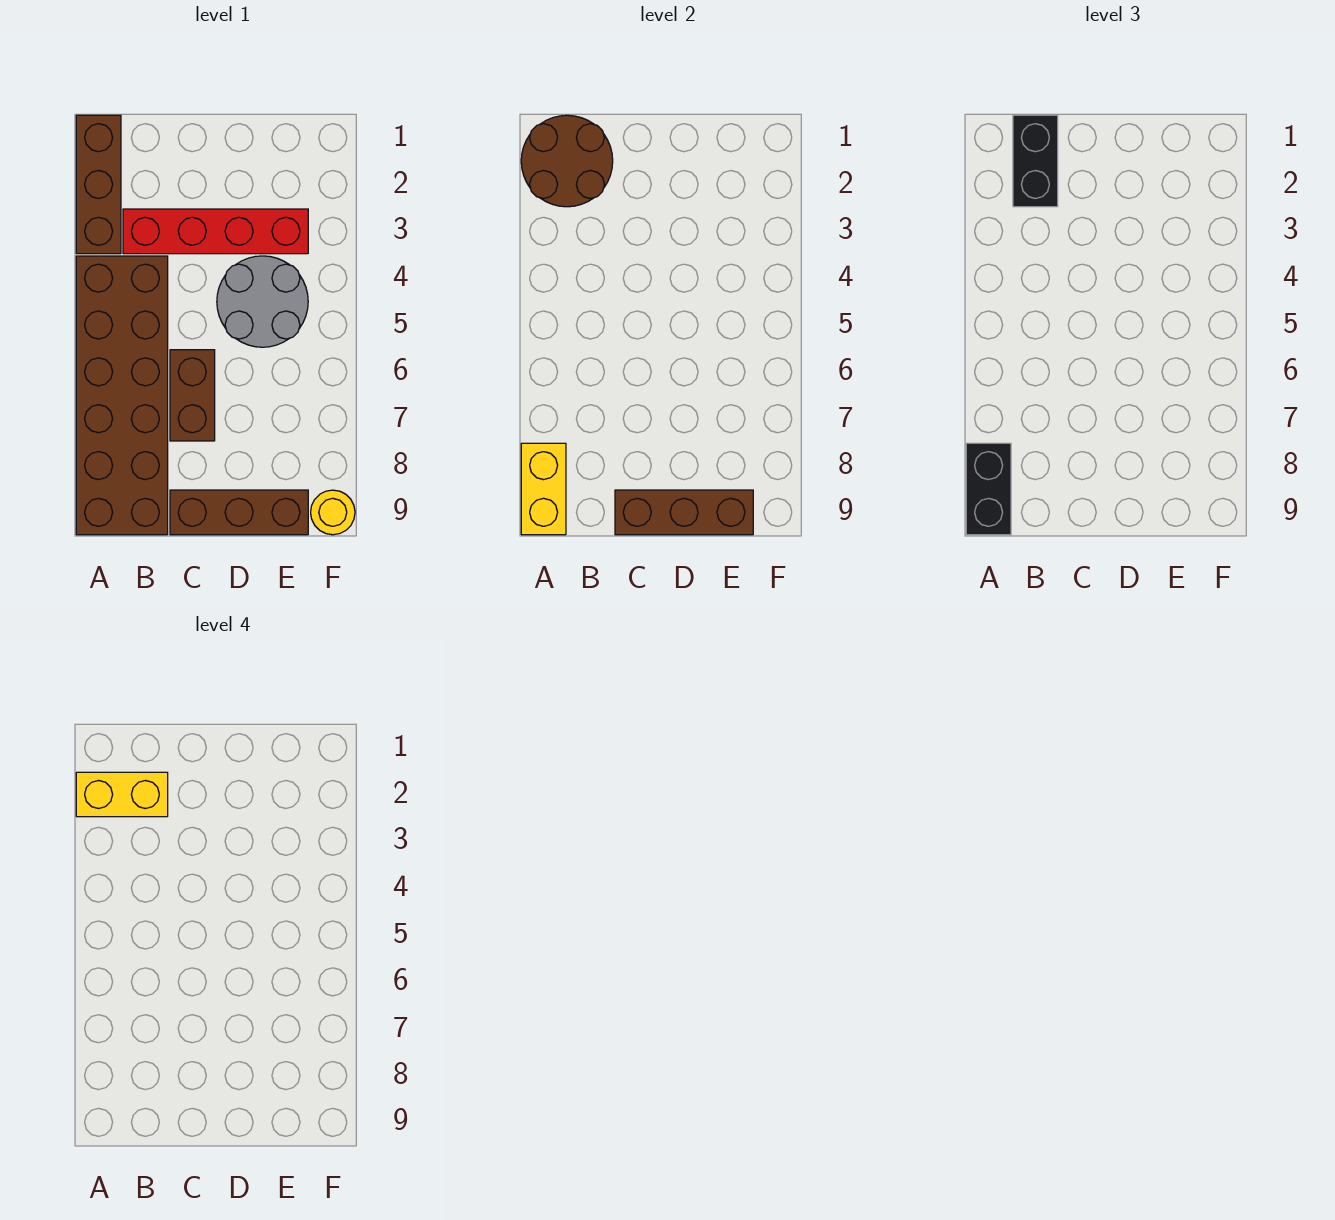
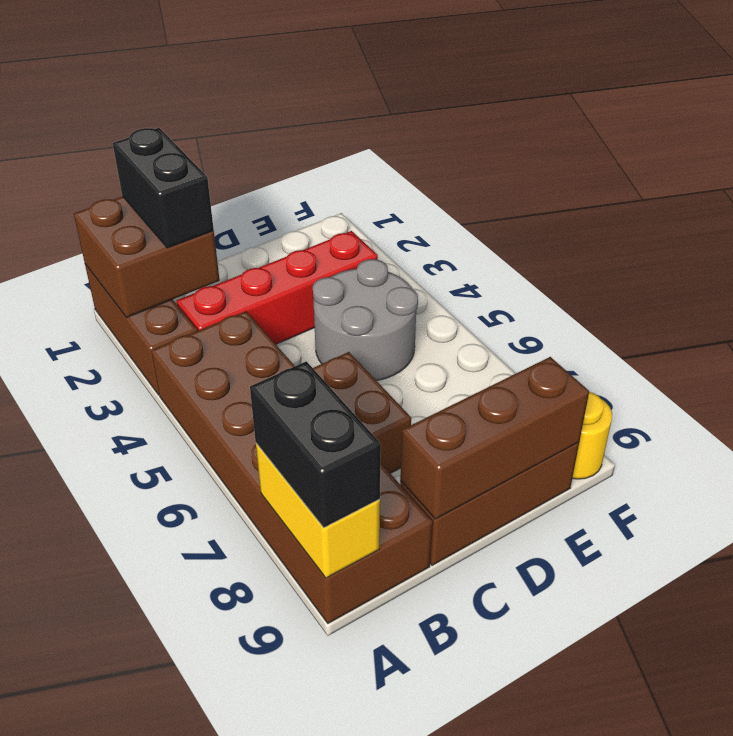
brown 2x2 round brick [521,115,613,207] -> brown 2x2 brick [74,196,220,318]
yellow 1x2 brick [76,772,168,817] -> none

